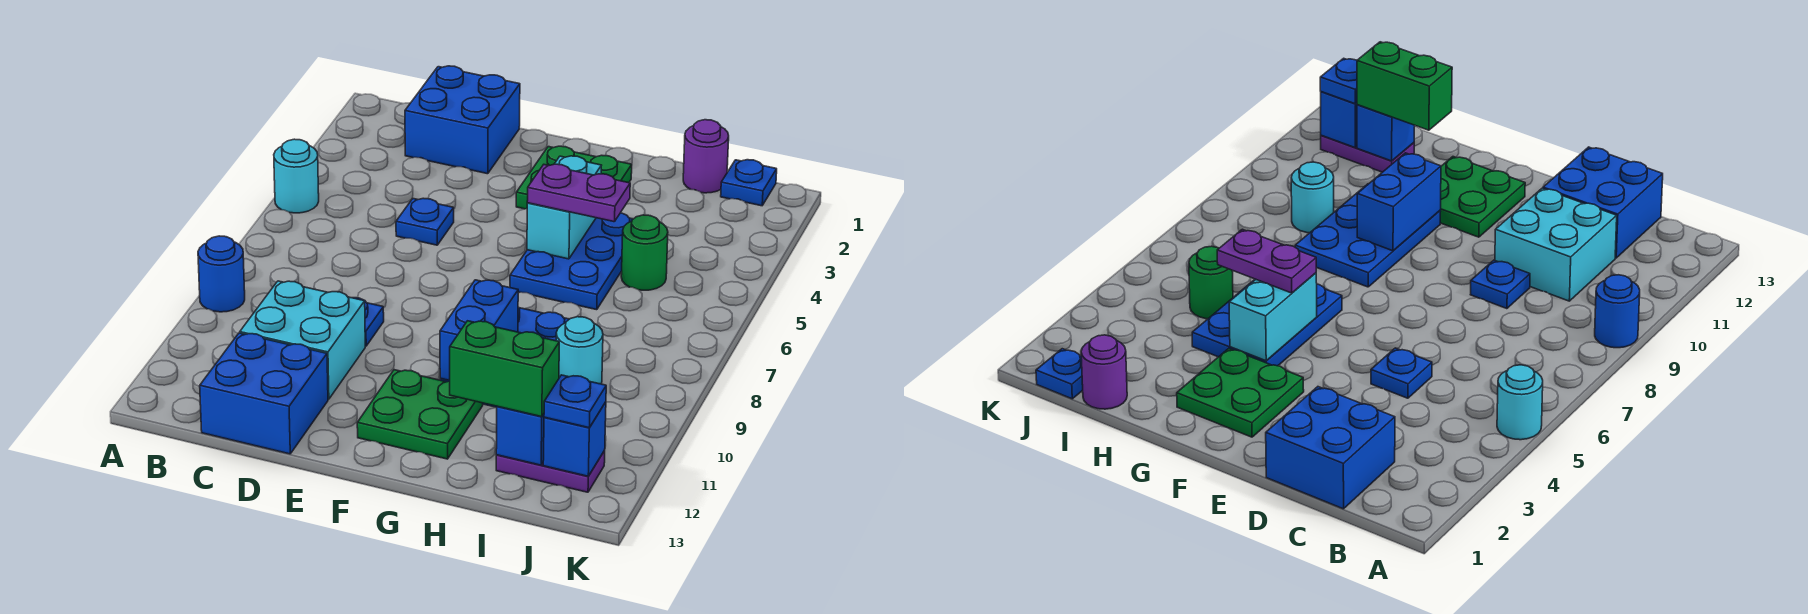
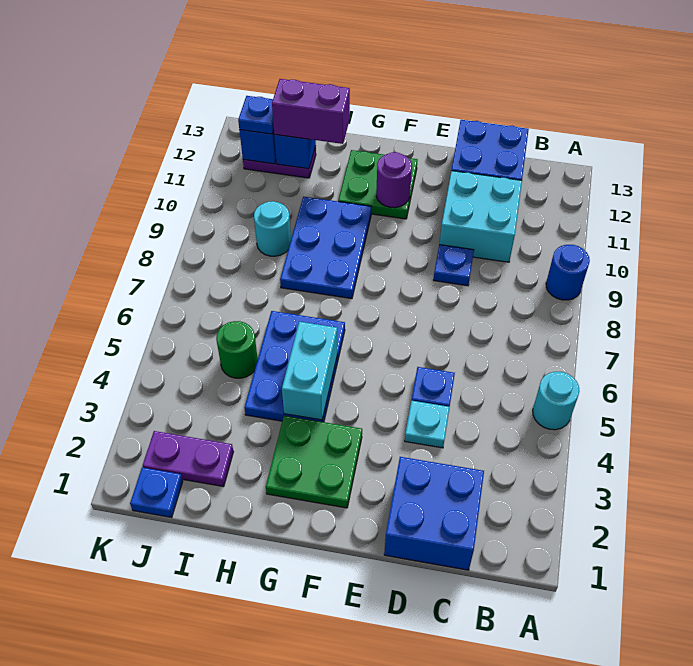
none -> cyan 1x1 plate [405,401,449,448]
purple 1x2 plate [527,164,630,222] -> purple 1x2 plate moved to [143,431,233,487]
blue 1x2 brick [440,280,518,381] -> none
green 1x2 brick [450,321,559,417] -> purple 1x2 brick [272,79,350,144]
purple 1x1 round brick [683,120,729,193] -> purple 1x1 round brick moved to [376,152,412,208]

